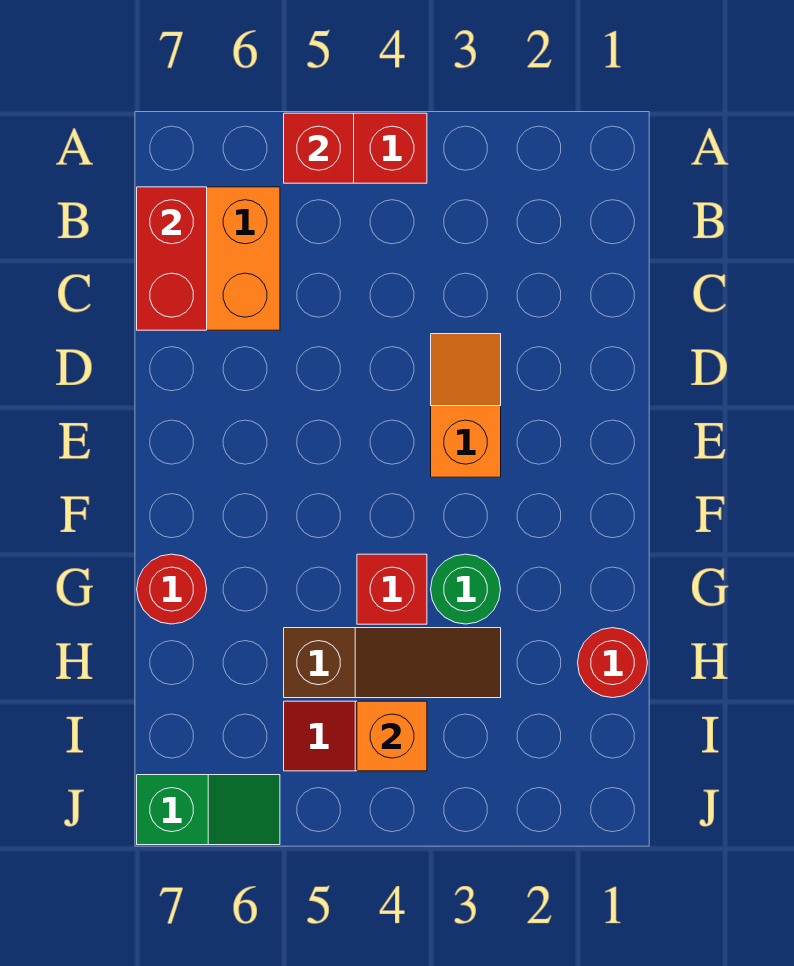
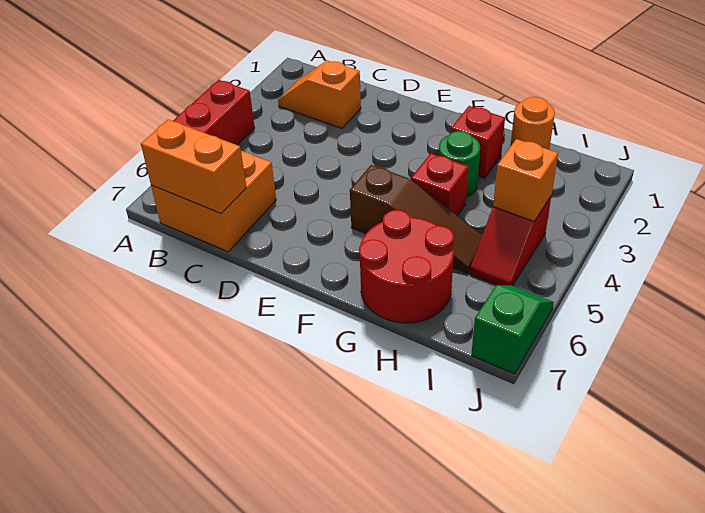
red 1x1 brick [284,113,354,183] -> red 1x1 brick moved to [451,106,505,178]
red 1x2 brick [137,187,207,330] -> orange 1x2 brick [141,119,246,213]
orange 1x2 slope [431,334,501,477] -> orange 1x2 slope moved to [278,60,361,128]
red 1x1 round brick [137,554,207,624] -> red 2x2 round brick [359,210,454,323]
red 1x1 round brick [578,628,648,698] -> orange 1x1 round brick [510,97,555,149]
brown 1x3 slope [284,628,501,698] -> brown 1x3 slope turned to [350,165,482,273]

